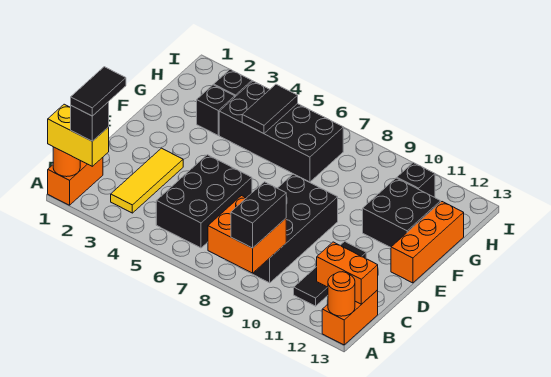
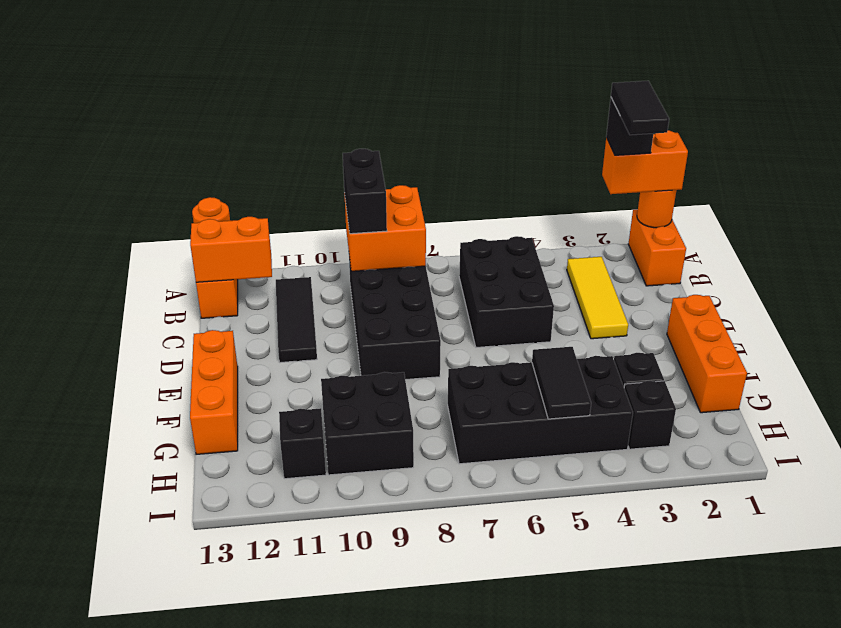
yellow 1x2 brick [48,104,109,166] -> orange 1x2 brick [602,130,688,194]
none -> orange 1x3 brick [667,295,747,413]
black 2x2 brick [363,178,441,247] -> black 2x2 brick moved to [321,372,414,475]

